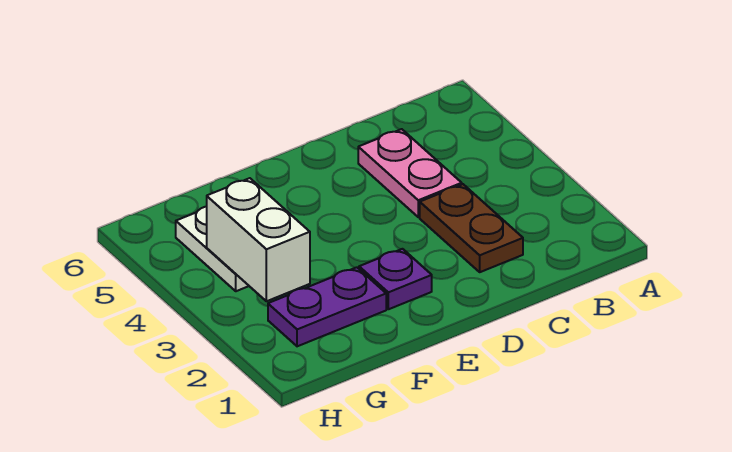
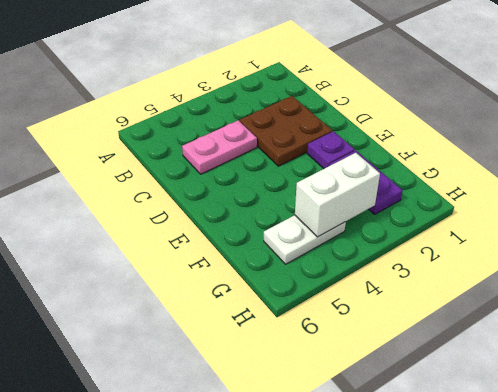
brown 1x2 plate [420,184,523,272] -> brown 2x2 plate [240,96,332,166]

